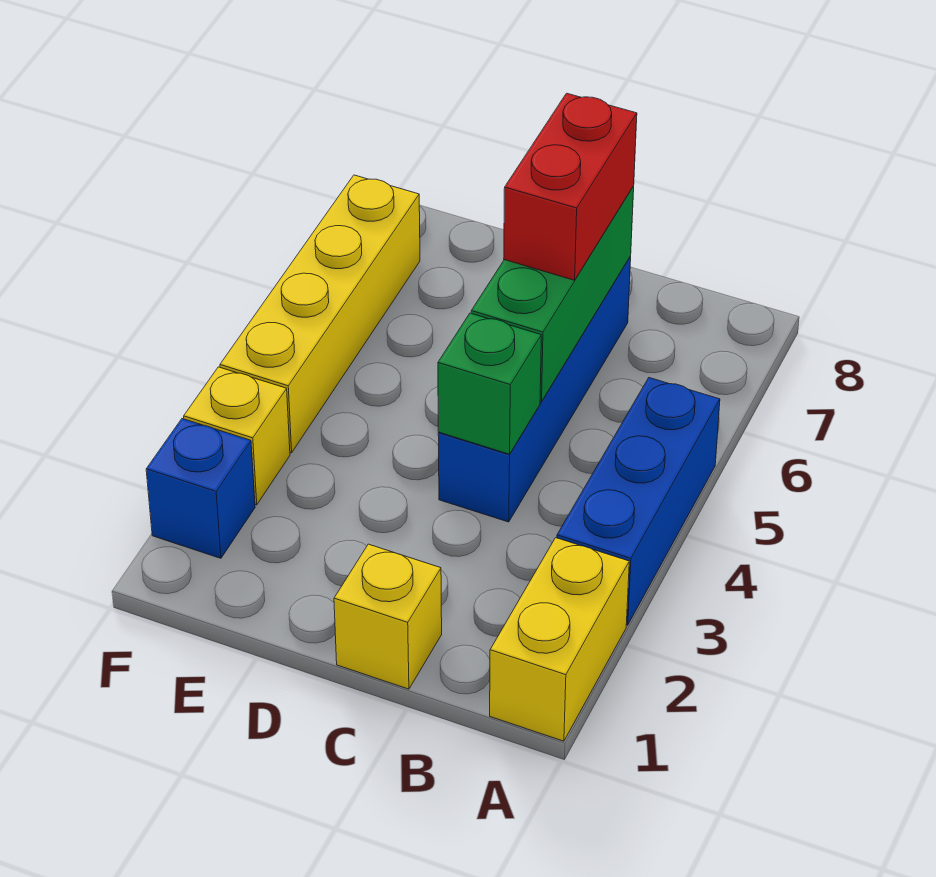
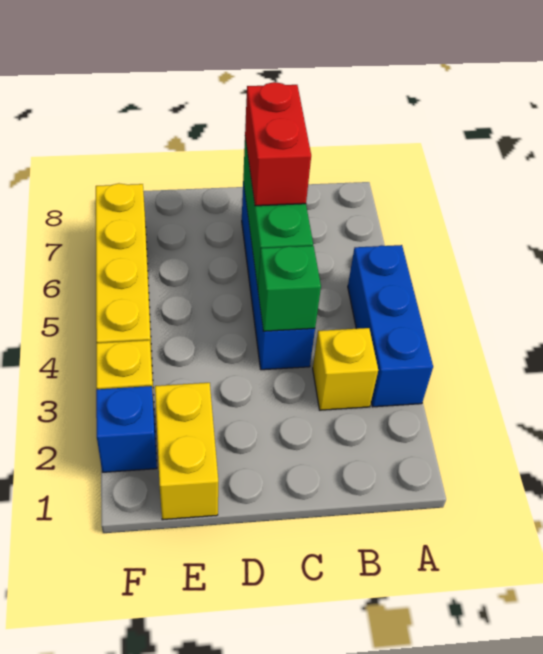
yellow 1x2 brick [490,538,629,741] -> yellow 1x2 brick moved to [155,383,218,520]
yellow 1x1 brick [334,544,442,689] -> yellow 1x1 brick moved to [313,328,378,410]

